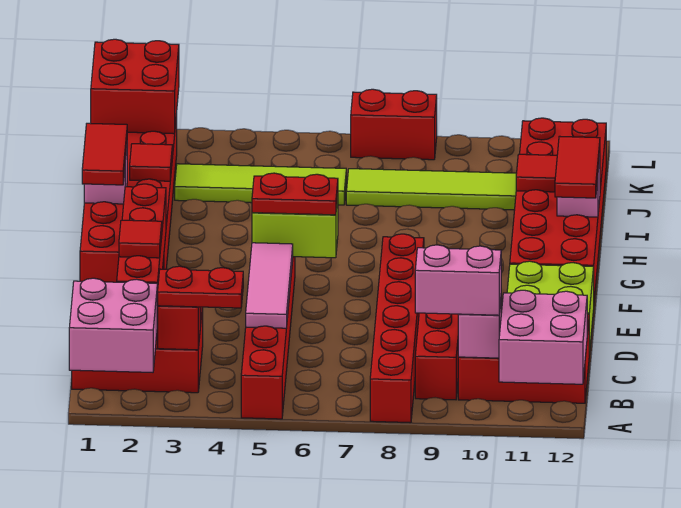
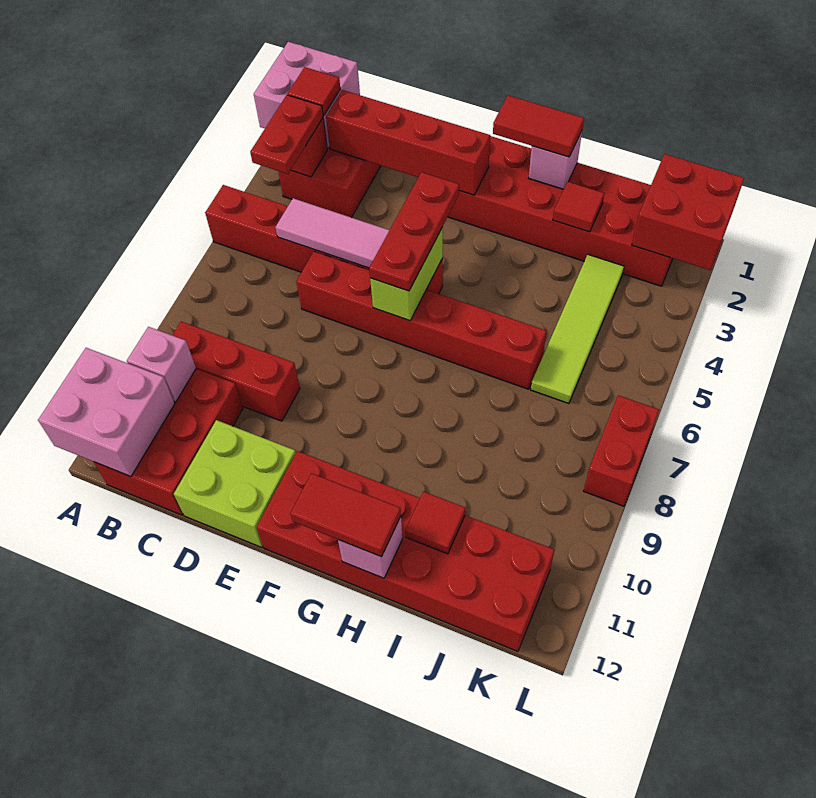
red 1x6 brick [370,234,424,423] -> red 1x6 brick moved to [296,252,546,389]
pink 1x2 brick [415,245,501,315] -> none
red 1x1 tile [119,220,162,258] -> red 1x1 tile moved to [288,67,340,116]
red 1x2 plate [252,173,338,215] -> red 1x3 plate [369,172,459,291]
lime 1x4 tile [346,169,517,210] -> none

